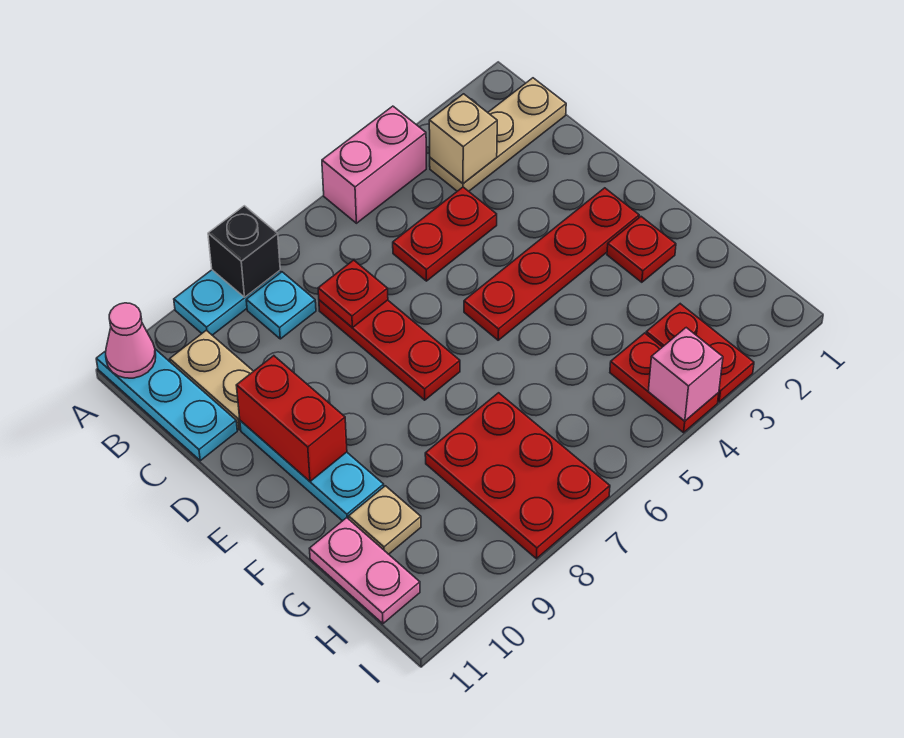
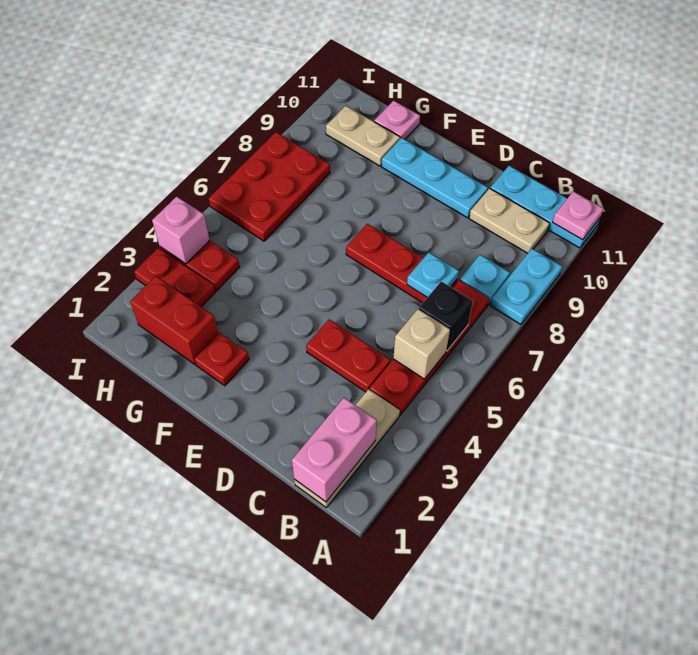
pink 1x2 brick [322,106,426,223] -> pink 1x2 brick moved to [292,398,377,502]
black 1x1 brick [208,206,280,297] -> black 1x1 brick moved to [419,281,473,351]
pink 1x1 cone [106,303,156,378] -> pink 1x1 plate [553,191,604,240]
tan 1x1 brick [429,94,497,183] -> tan 1x1 brick moved to [393,309,450,379]
red 1x2 plate [393,187,497,281] -> red 1x2 plate turned to [306,319,391,392]
red 1x1 plate [318,260,388,328] -> cyan 1x1 plate [407,253,459,297]
red 1x2 brick [236,356,347,481] -> red 1x2 brick moved to [130,276,218,364]
red 1x4 plate [464,188,639,340] -> red 1x4 plate moved to [370,280,489,415]
red 2x3 plate [425,393,610,559] -> red 2x3 plate turned to [209,132,330,241]
tan 1x1 plate [349,486,421,554] -> tan 1x2 plate [326,106,400,166]
pink 1x2 plate [309,518,420,624] -> pink 1x1 plate [374,101,420,139]

